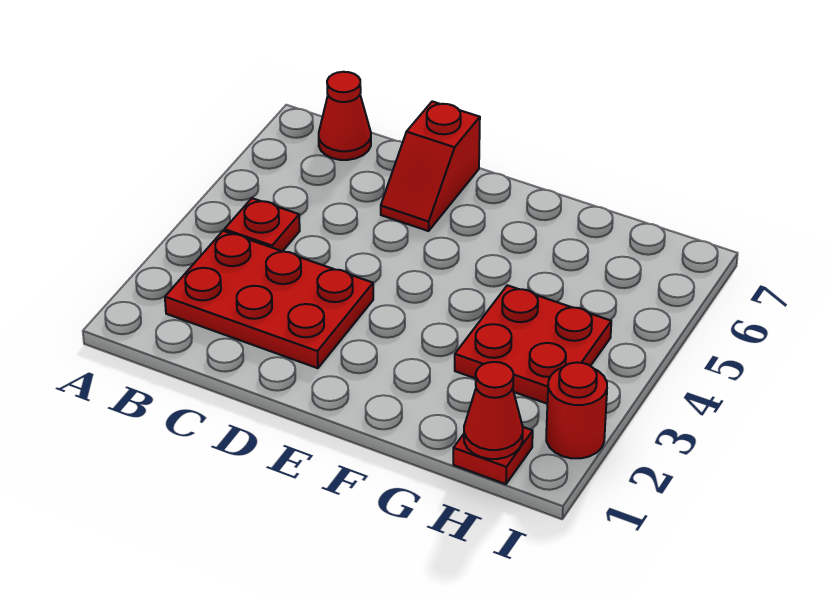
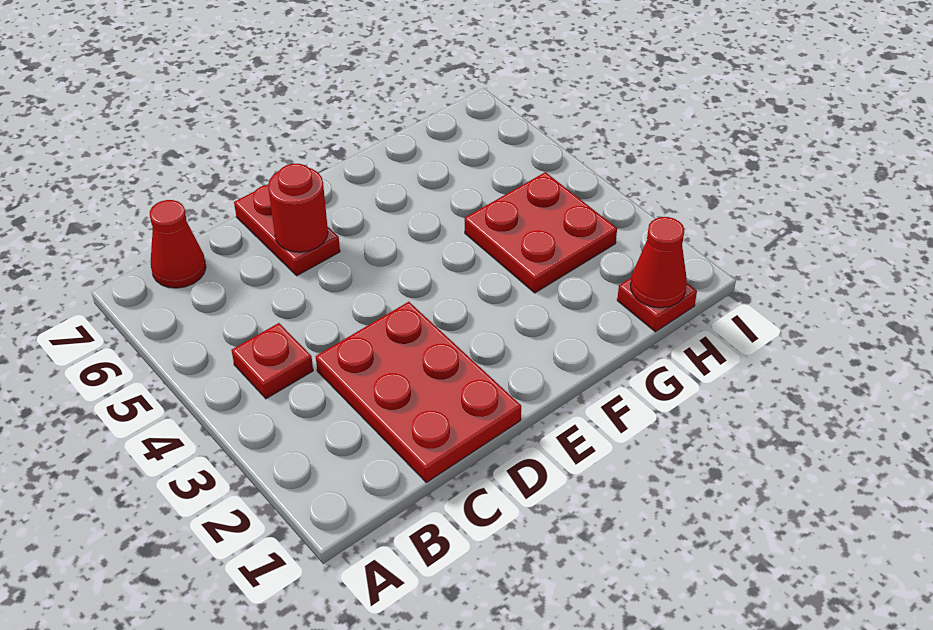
red 2x3 plate [165,231,373,368] -> red 2x3 plate turned to [316,302,521,482]
red 1x2 slope [381,101,480,231] -> red 1x2 plate [234,185,340,276]
red 1x1 round brick [546,362,607,458] -> red 1x1 round brick moved to [268,164,328,252]

